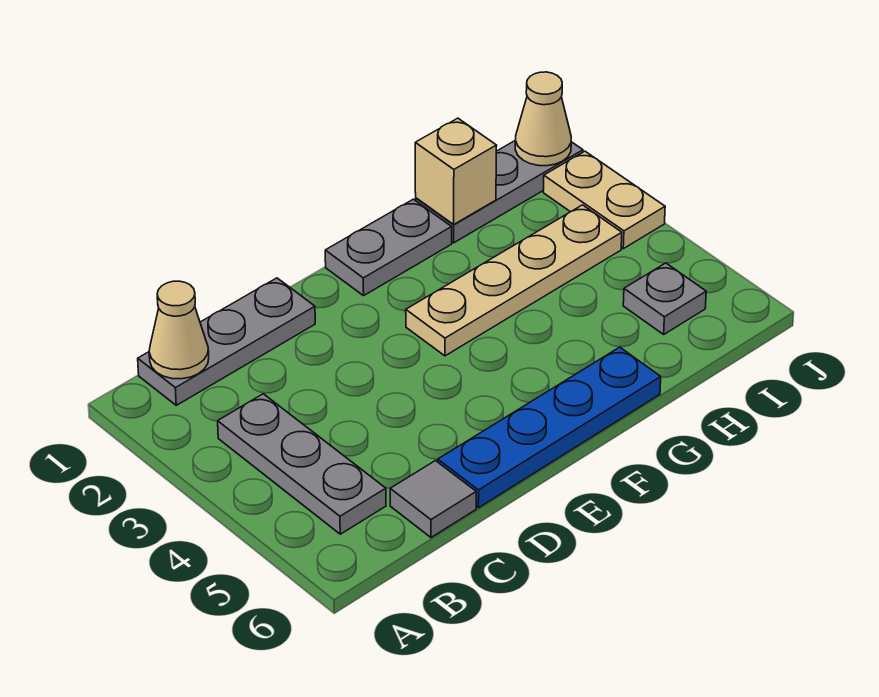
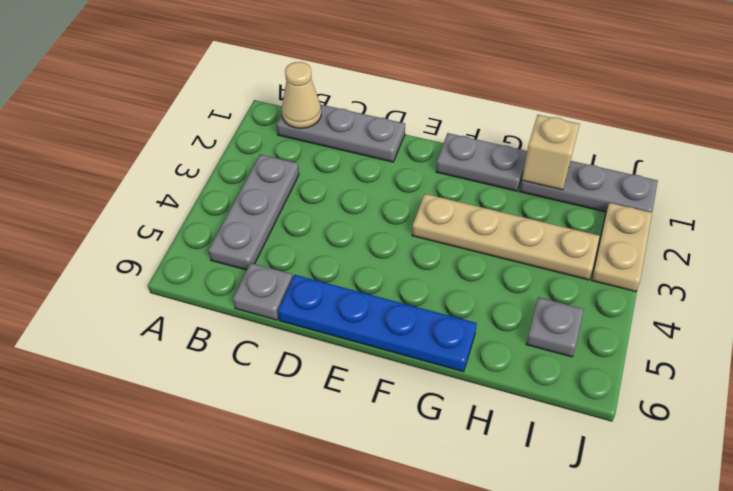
grey 1x1 tile [390,461,476,537] -> grey 1x1 plate [233,263,293,320]
tan 1x1 cone [515,72,571,166] -> none

